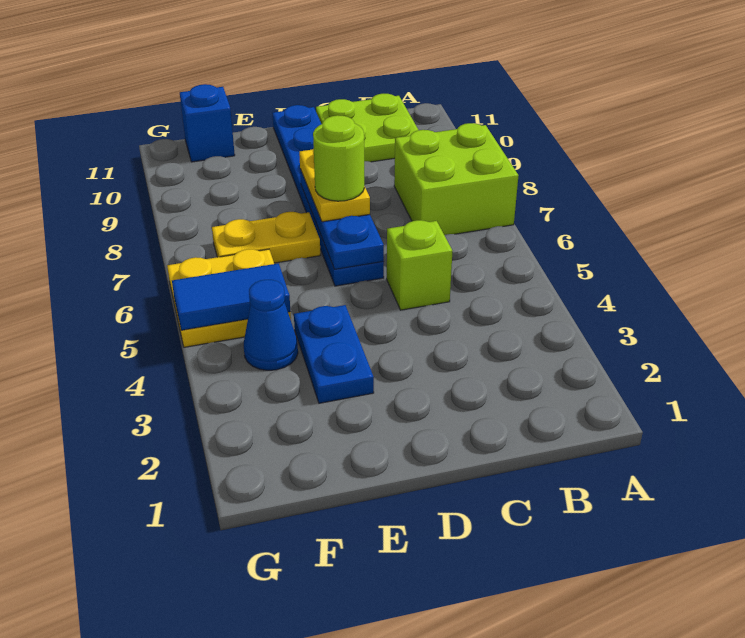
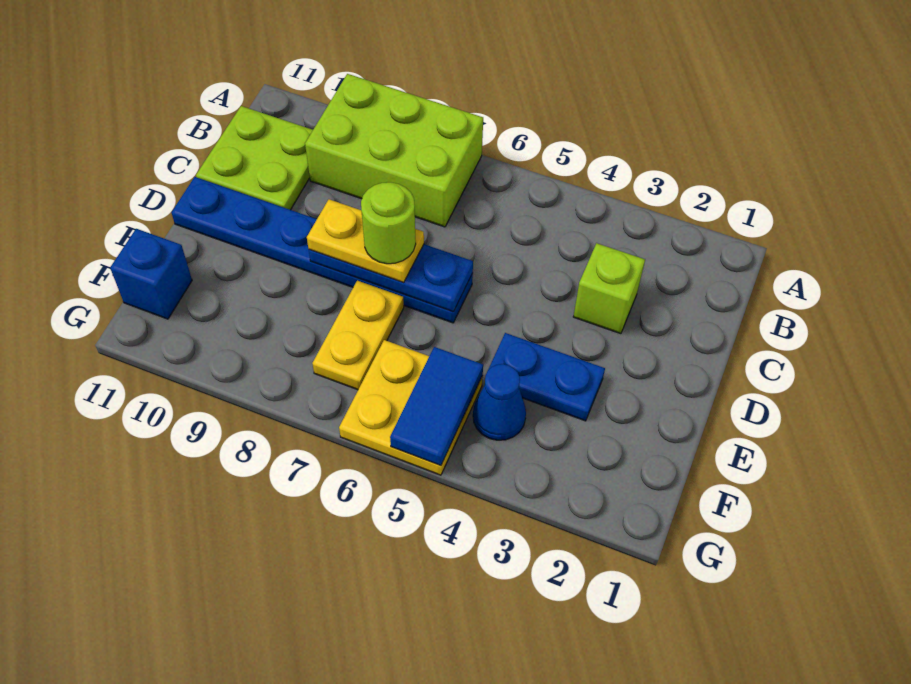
lime 2x2 brick [394,123,518,235] -> lime 2x3 brick [305,74,483,227]
lime 1x1 brick [387,220,452,310] -> lime 1x1 brick moved to [573,243,645,334]

